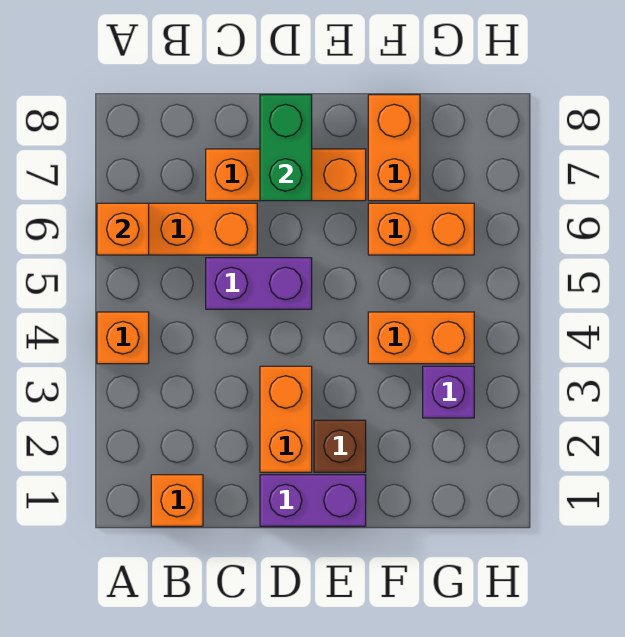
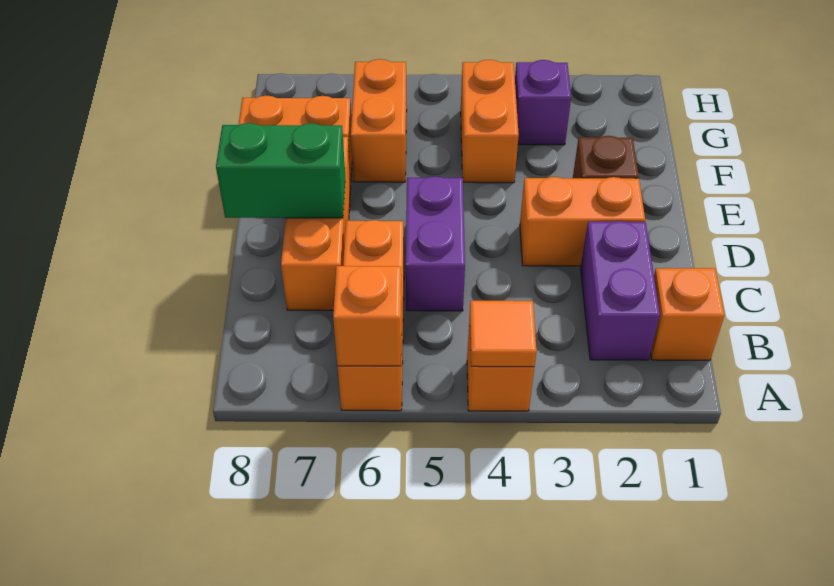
none -> orange 1x1 tile [470,301,536,367]
purple 1x2 brick [260,475,366,526] -> purple 1x2 brick moved to [580,221,660,360]

